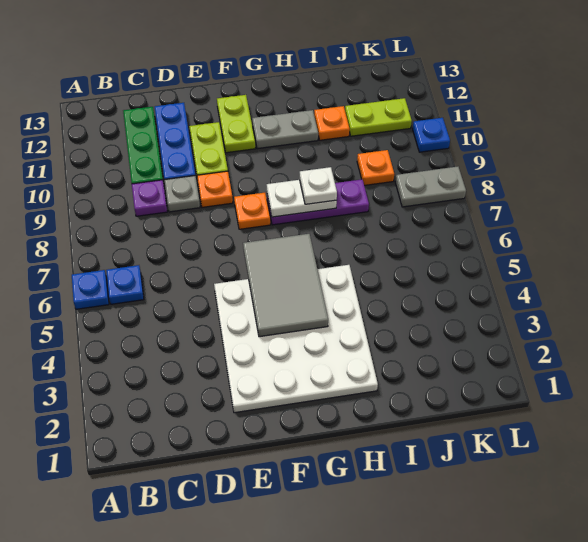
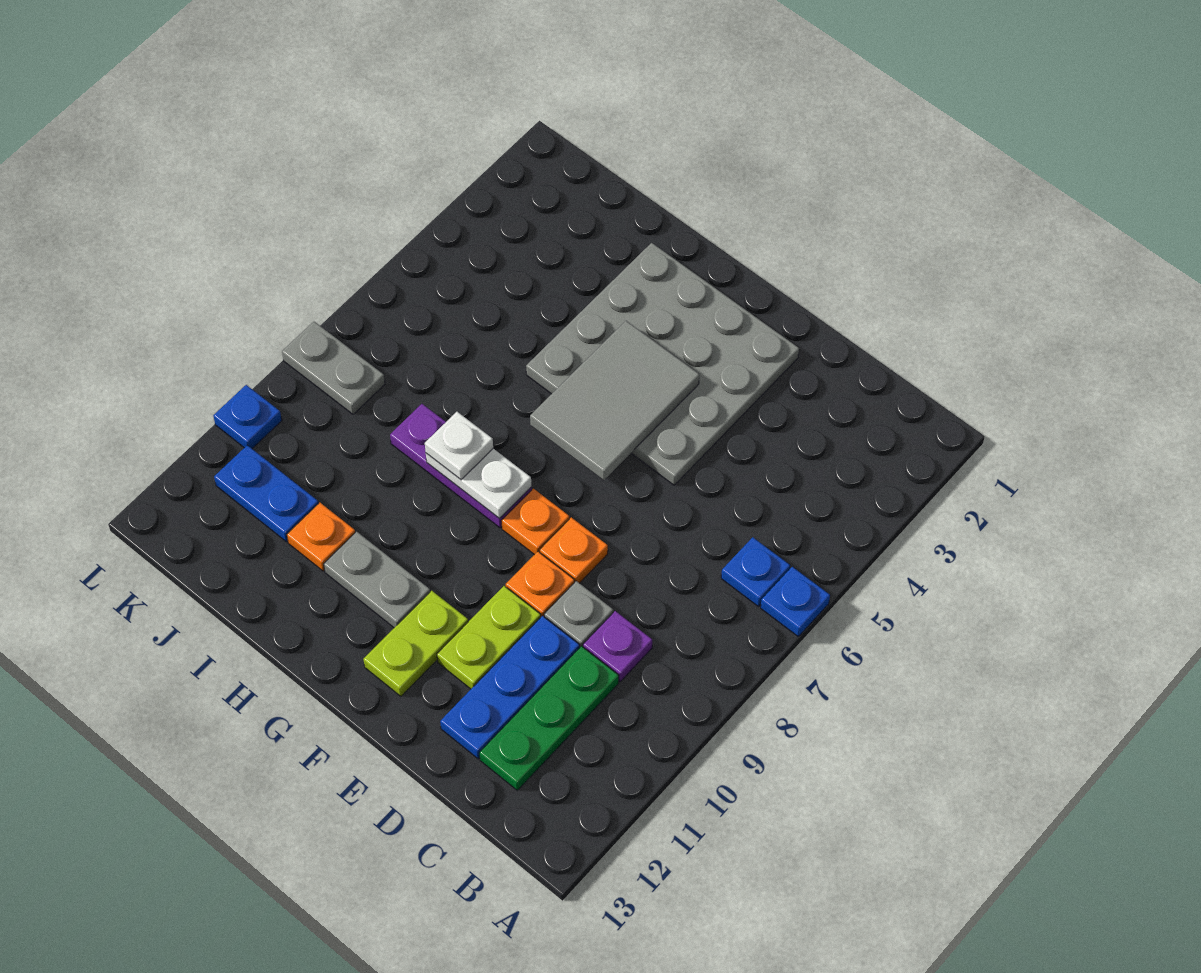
white 4x4 plate [214,265,378,413] -> grey 4x4 plate [526,243,799,485]
orange 1x1 plate [357,150,394,186] -> orange 1x1 plate moved to [539,517,608,583]
lime 1x2 plate [345,98,412,136] -> blue 1x2 plate [214,445,319,542]

